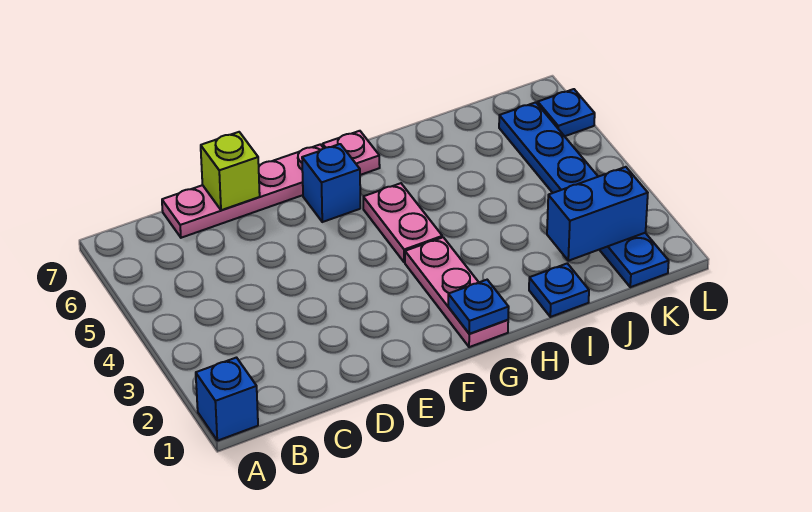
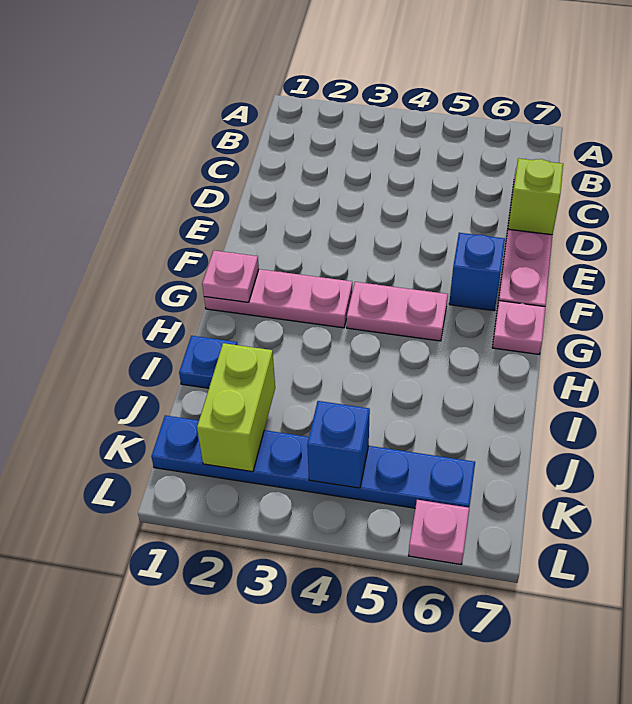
blue 1x1 brick [196,358,258,441] -> blue 1x1 brick moved to [307,401,370,488]
blue 1x1 plate [448,280,509,334] -> pink 1x1 plate [202,251,259,302]
blue 1x2 brick [547,167,648,261] -> lime 1x2 brick [197,343,275,472]
blue 1x1 plate [538,89,595,136] -> pink 1x1 plate [409,500,469,564]

